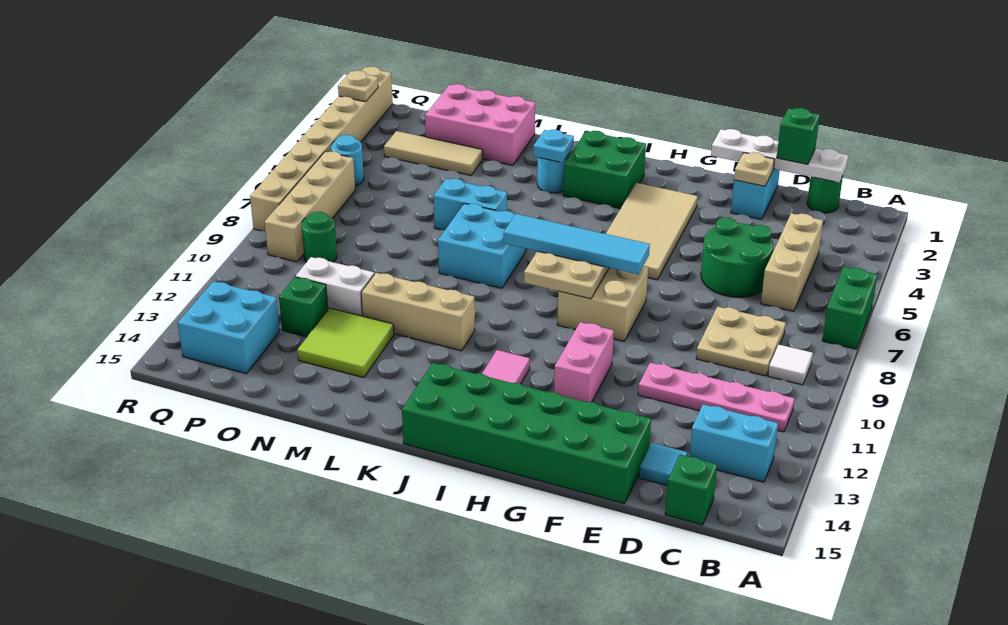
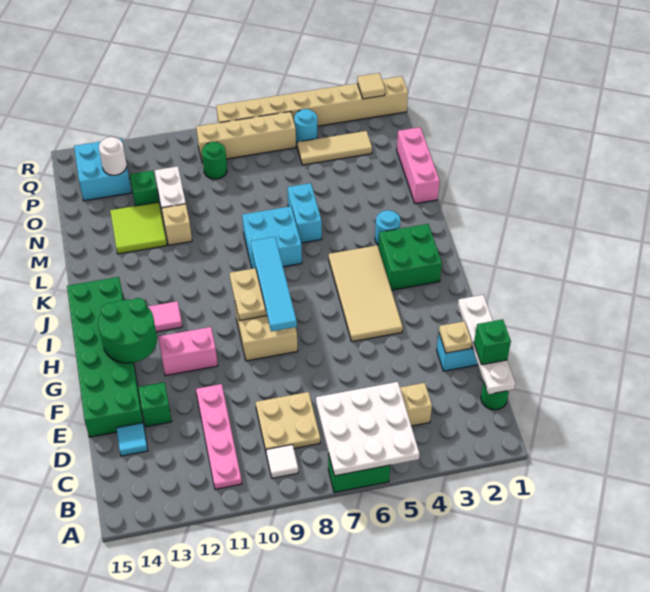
none -> white 3x3 plate [316,382,420,476]
cyan 1x2 brick [689,404,778,482] -> none
green 1x1 brick [665,455,717,525] -> green 1x1 brick moved to [138,382,172,427]
green 2x2 round brick [701,218,773,297] -> green 2x2 round brick moved to [98,298,157,363]
tan 2x4 tile [606,183,698,280] -> tan 2x4 tile turned to [329,245,403,342]
cyan 1x1 plate [533,130,574,163] -> none
tan 1x3 brick [361,273,475,351] -> tan 1x1 brick [162,204,192,245]
pink 2x3 brick [425,84,535,165] -> pink 1x3 brick [397,127,440,204]
tan 1x3 tile [384,131,483,175] -> tan 1x3 tile turned to [297,131,372,165]
none -> white 1x1 round brick [99,137,127,175]
tan 1x1 plate [338,71,378,102] -> tan 1x1 tile [357,73,385,99]

